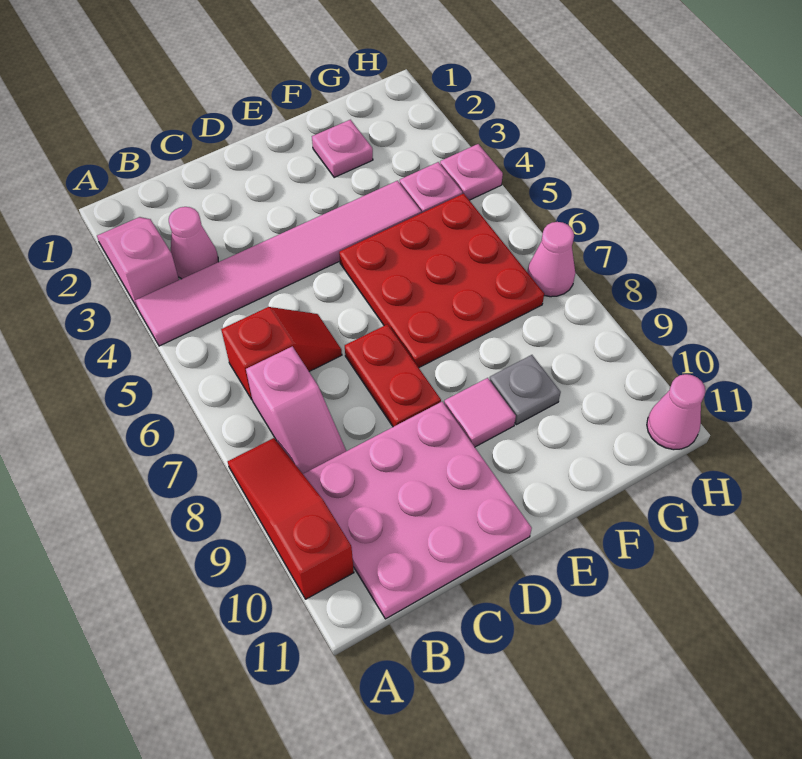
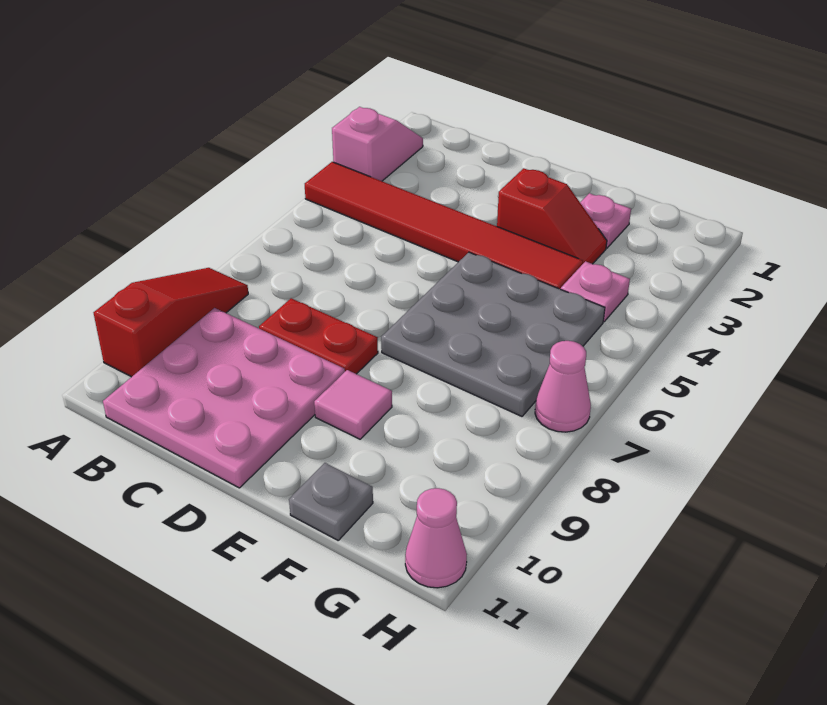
pink 1x6 tile [135,181,421,346] -> red 1x6 tile [305,162,583,289]
pink 1x1 cone [169,207,218,279] -> none
red 1x2 slope [221,307,342,399] -> red 1x2 slope moved to [497,168,607,264]
pink 1x2 slope [246,346,346,474] -> none
red 1x2 plate [345,324,441,427] -> red 1x2 plate turned to [259,298,378,374]
red 3x3 plate [339,194,544,368] -> grey 3x3 plate [381,252,605,416]
grey 1x1 plate [490,355,561,425] -> grey 1x1 plate moved to [289,463,373,540]
pink 1x1 plate [440,144,503,200] -> none

